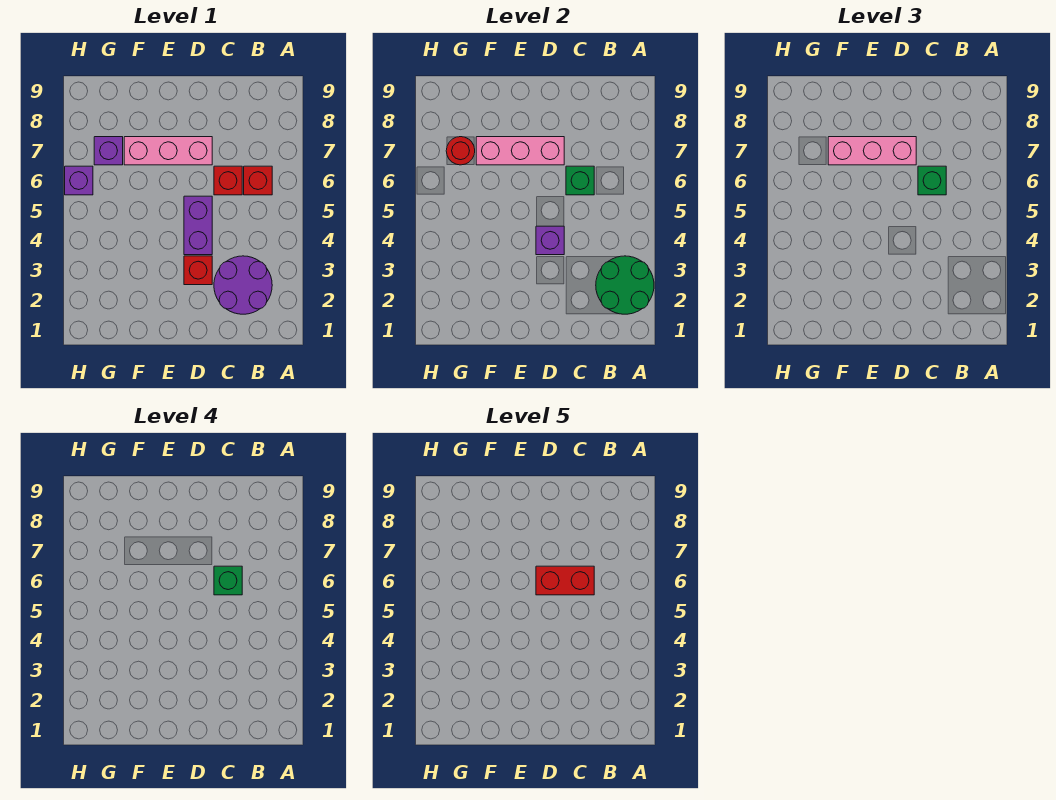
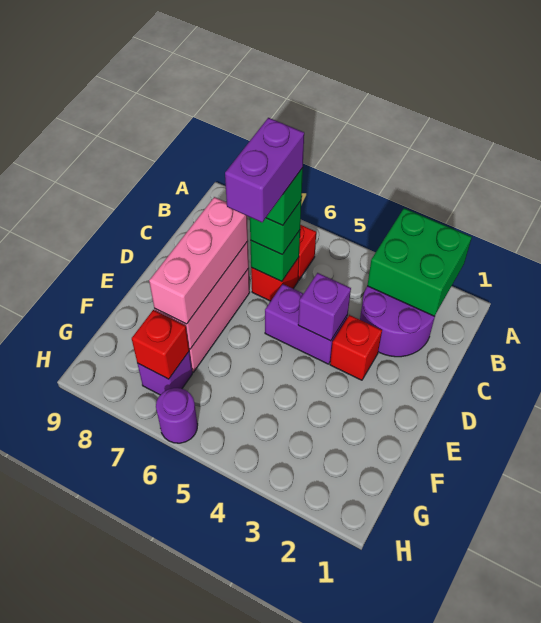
green 2x2 round brick [596,256,654,314] -> green 2x2 brick [367,208,472,316]
red 1x2 brick [536,566,594,595] -> purple 1x2 brick [225,118,304,222]
red 1x1 round brick [446,137,475,165] -> red 1x1 brick [132,310,189,379]
purple 1x1 brick [65,166,93,195] -> purple 1x1 round brick [156,388,198,443]

